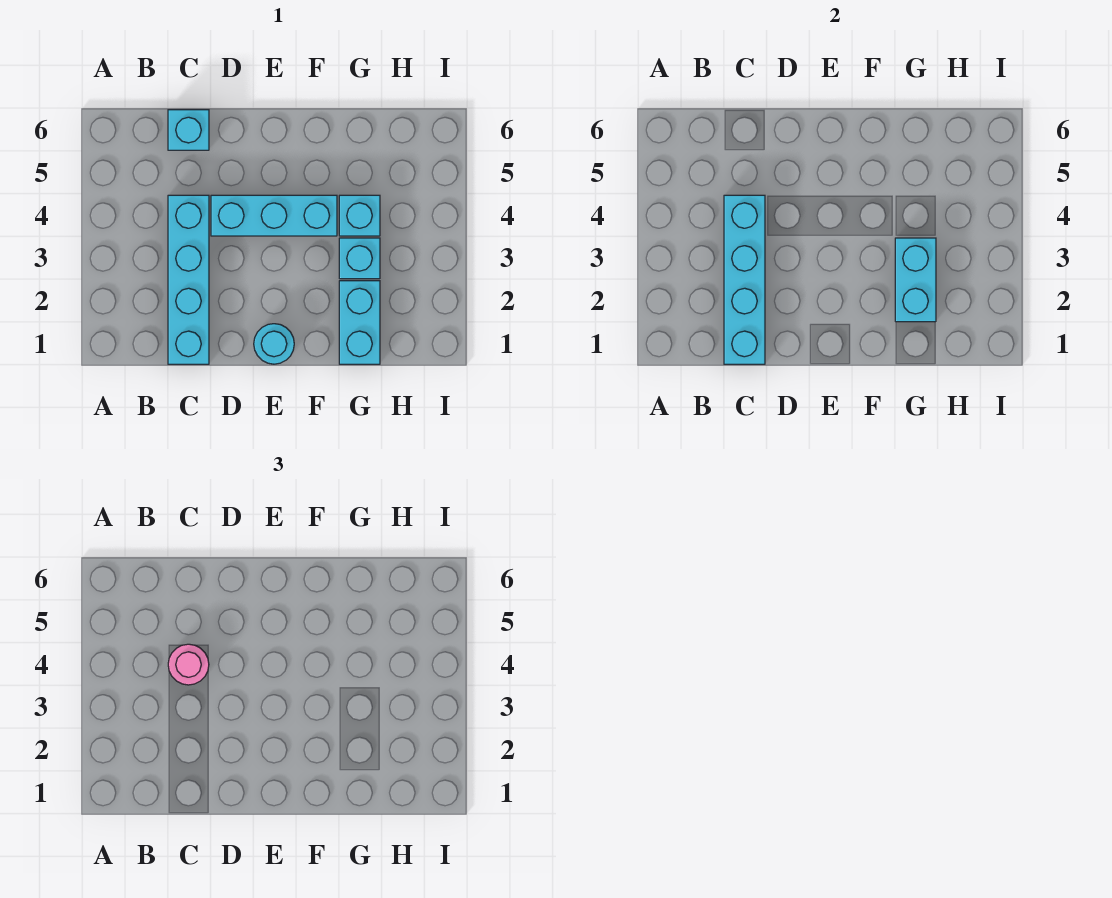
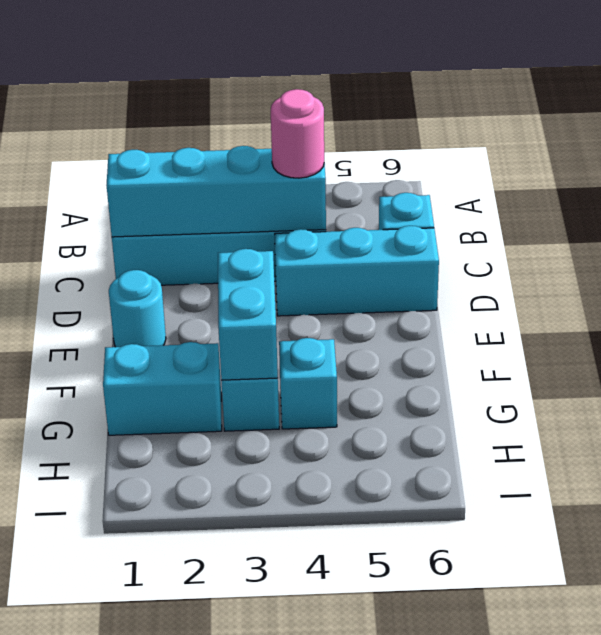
cyan 1x3 brick [211,195,337,236] -> cyan 1x3 brick turned to [275,226,439,316]
cyan 1x2 brick [895,238,936,322] -> cyan 1x2 brick turned to [218,249,278,380]

